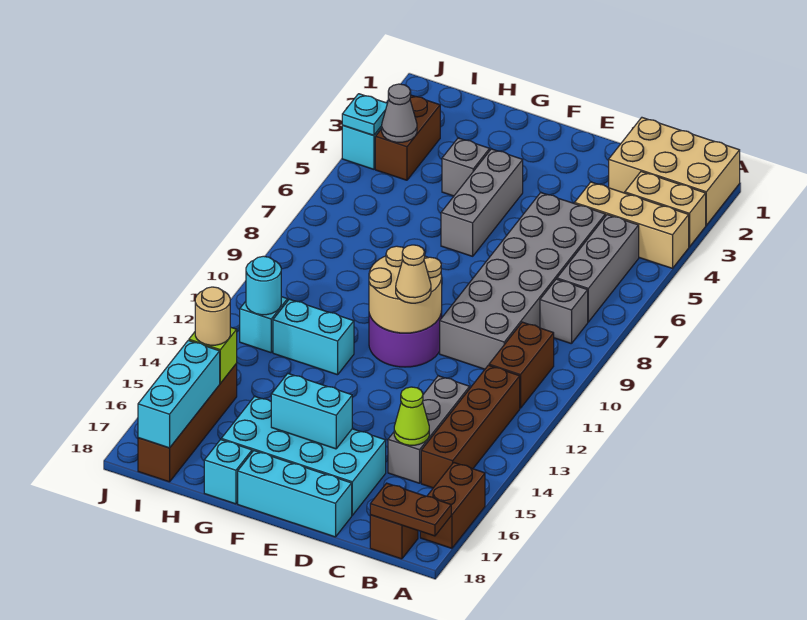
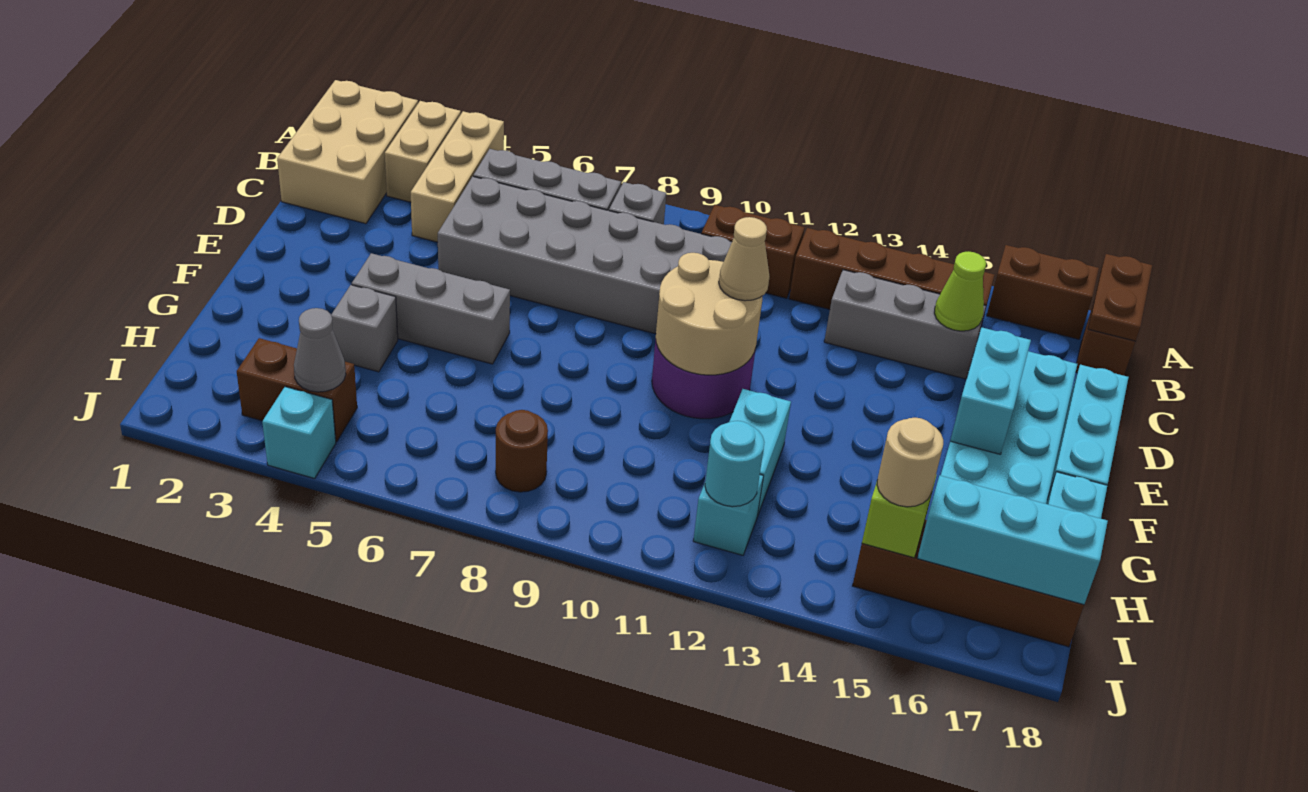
none -> brown 1x1 round brick [496,410,548,492]
cyan 1x1 plate [342,94,387,135] -> none

